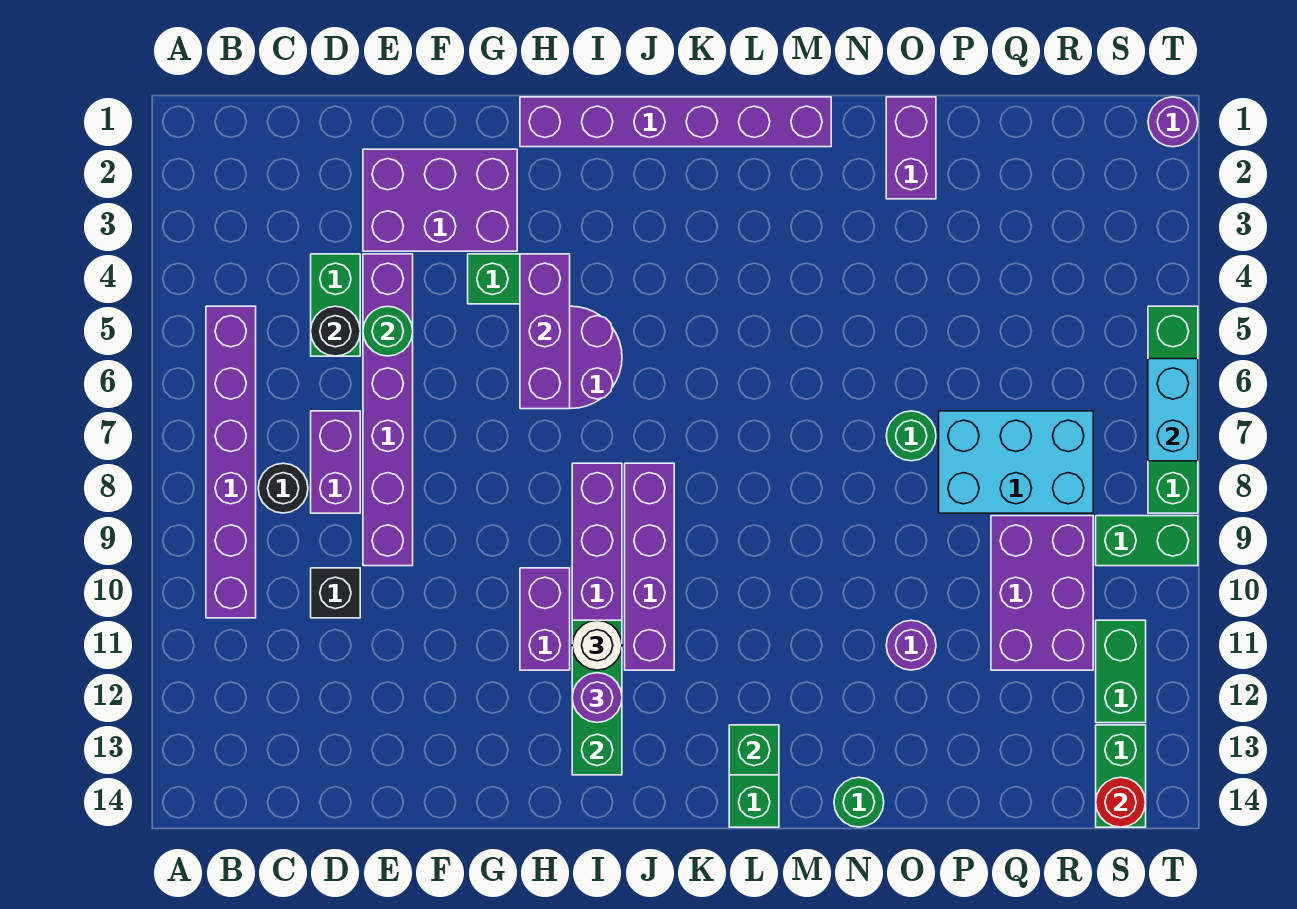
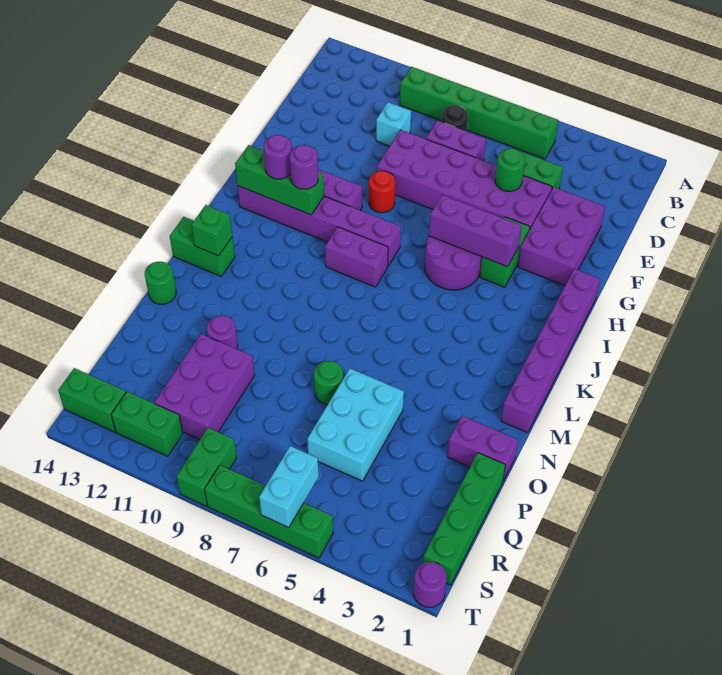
purple 1x6 brick [206,306,256,618] -> green 1x6 brick [400,67,559,159]
black 1x1 round brick [311,306,360,356] -> none
black 1x1 brick [311,568,360,618] -> cyan 1x1 brick [376,102,411,146]
purple 1x6 brick [363,254,413,566] -> purple 2x6 brick [377,130,552,228]
white 1x1 round brick [572,620,622,670] -> purple 1x1 round brick [290,145,318,189]
purple 1x4 brick [625,463,674,670] -> purple 1x2 brick [325,227,388,287]
none -> green 1x4 brick [423,453,505,585]
cyan 2x3 brick [939,411,1093,513] -> cyan 2x3 brick moved to [307,369,404,481]
purple 2x3 brick [991,516,1093,670] -> purple 2x3 brick turned to [154,334,255,440]
red 1x1 round brick [1096,777,1145,827] -> red 1x1 round brick moved to [369,171,395,213]
cyan 1x2 brick [1148,359,1198,461] -> cyan 1x2 brick turned to [259,446,319,527]

